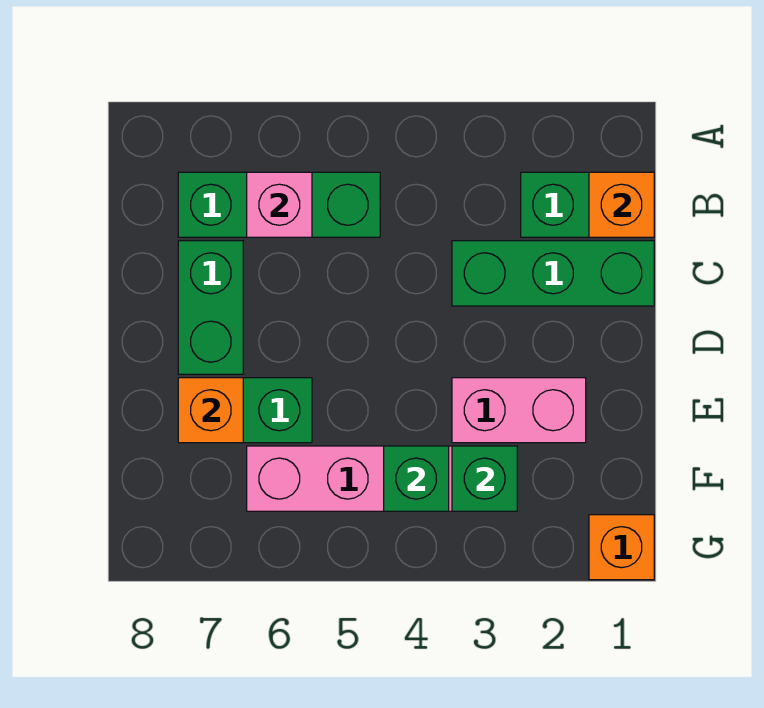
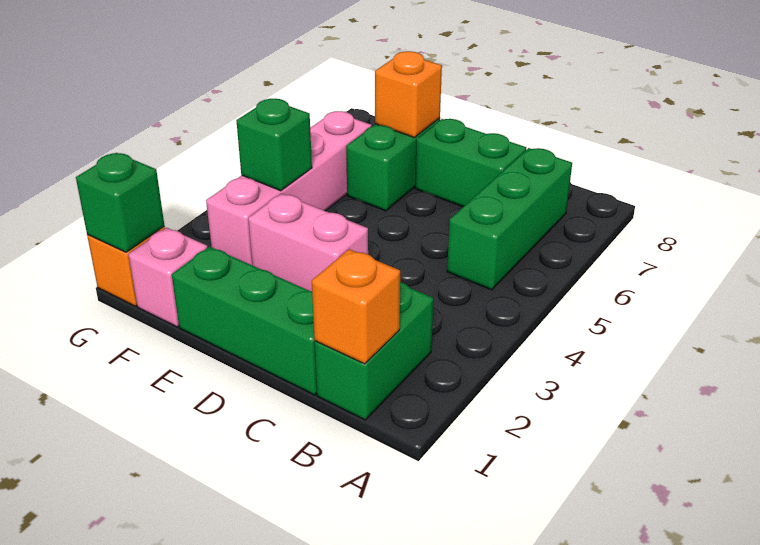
pink 1x1 brick [247,172,312,237] -> pink 1x1 brick moved to [128,228,207,327]
green 1x3 brick [452,241,654,306] -> green 1x3 brick turned to [172,247,317,395]
pink 1x2 brick [452,378,586,443] -> pink 1x2 brick turned to [248,194,368,291]
green 1x1 brick [452,446,517,511] -> green 1x1 brick moved to [76,153,164,252]

